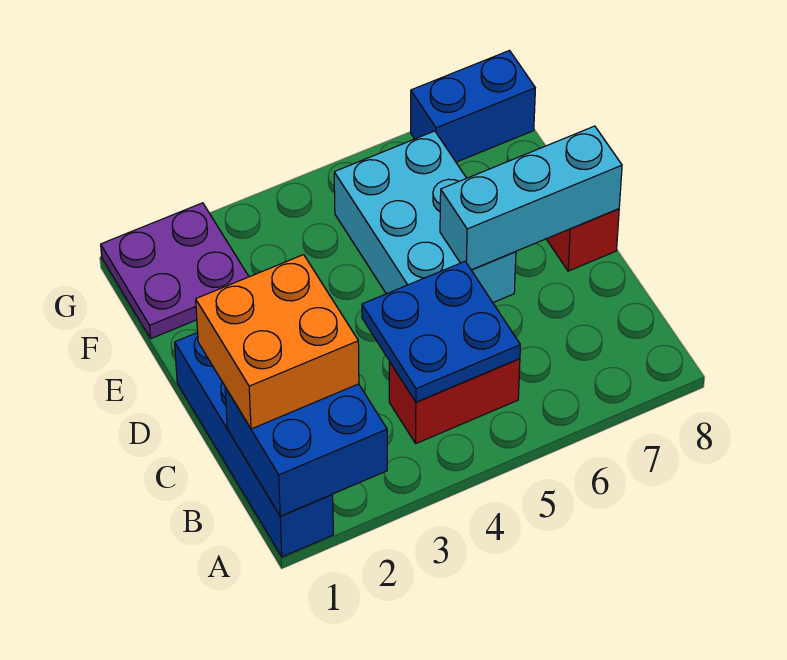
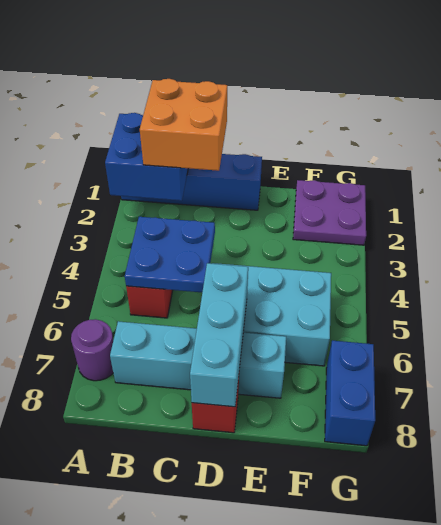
none -> purple 1x1 round brick [71,319,114,381]
none -> cyan 1x4 brick [110,321,286,398]

